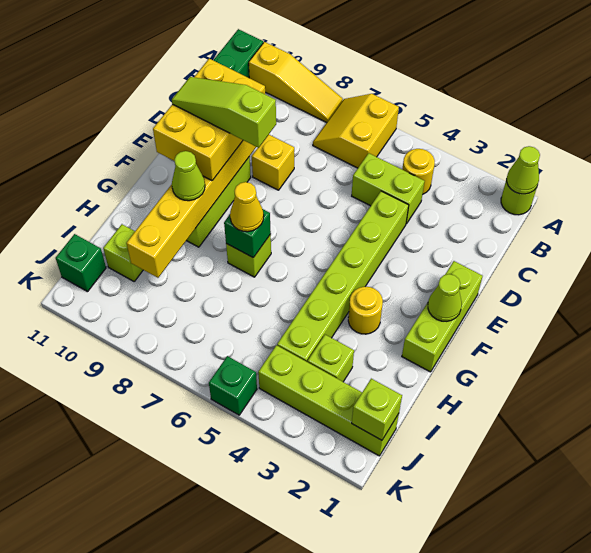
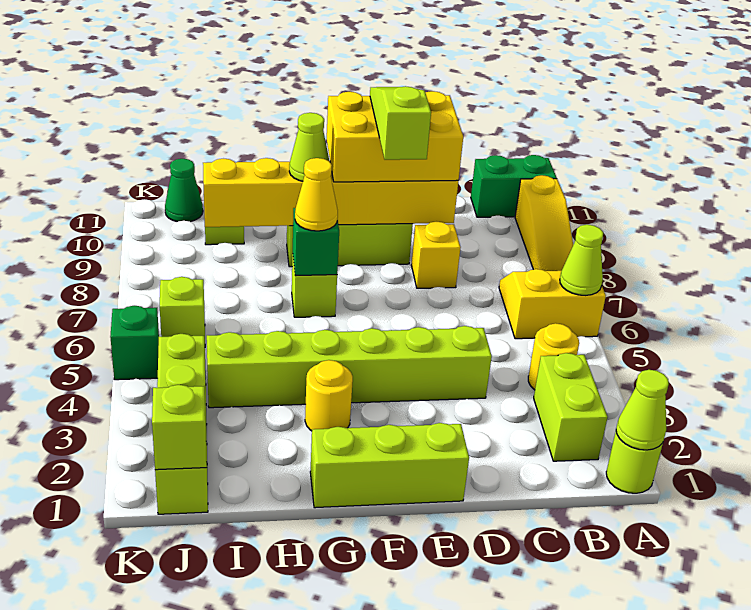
lime 1x2 brick [352,153,425,224] -> lime 1x2 brick moved to [534,353,608,461]
lime 1x1 cone [428,274,462,321] -> lime 1x1 cone moved to [560,225,603,295]
lime 1x1 brick [308,335,354,382] -> lime 1x1 brick moved to [160,277,205,337]
green 1x1 brick [56,234,106,292] -> green 1x1 cone [165,159,203,222]

